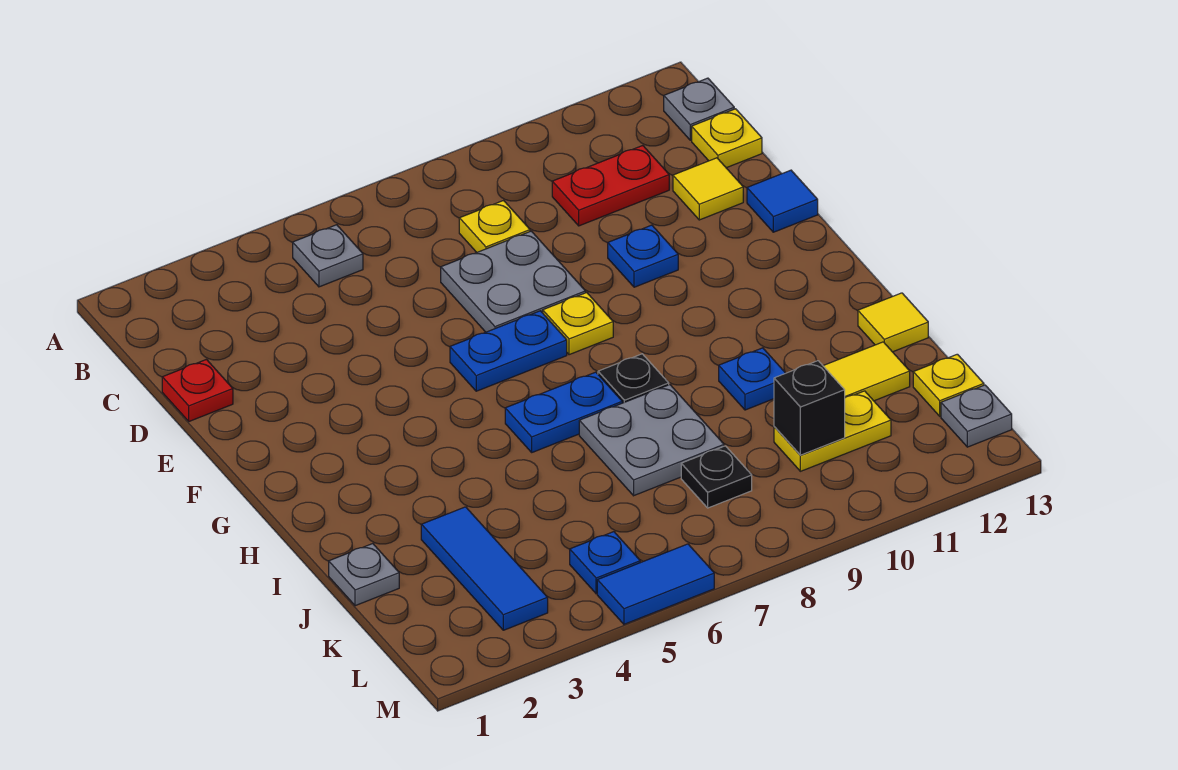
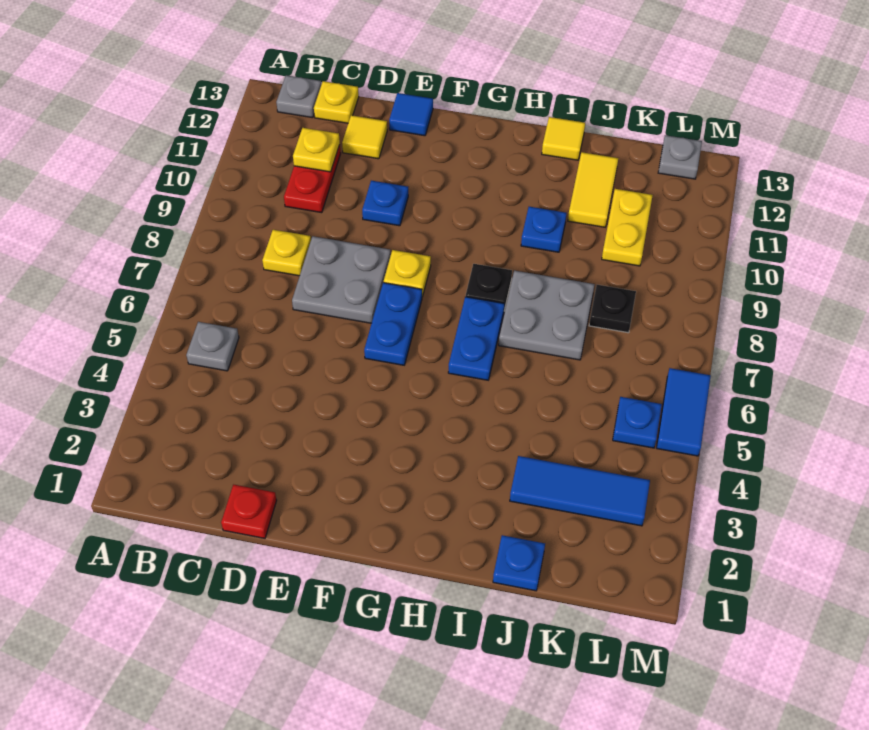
grey 1x1 plate [329,544,399,606] -> blue 1x1 plate [493,535,545,591]
black 1x1 brick [774,361,845,455] -> none
yellow 1x1 plate [913,354,984,416] -> yellow 1x1 plate moved to [293,128,340,172]

